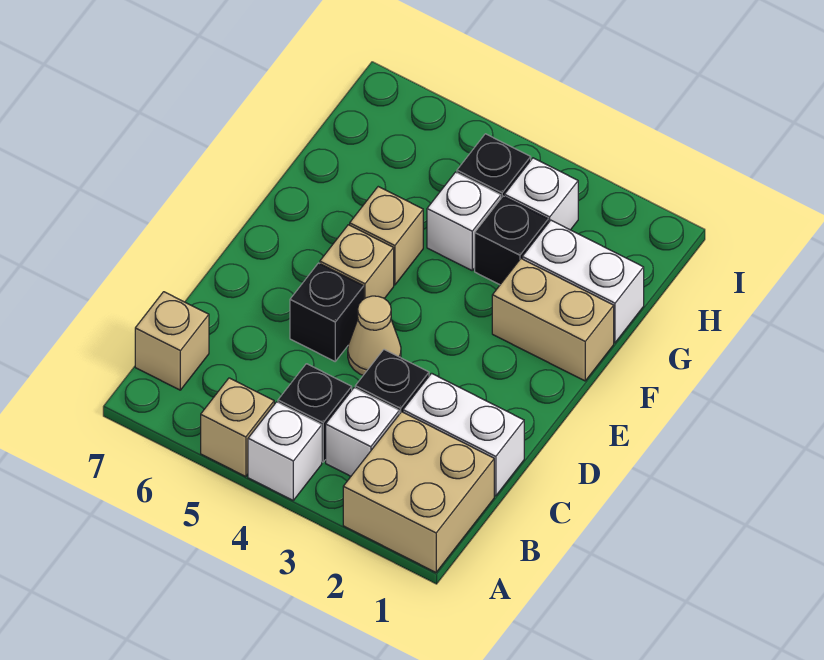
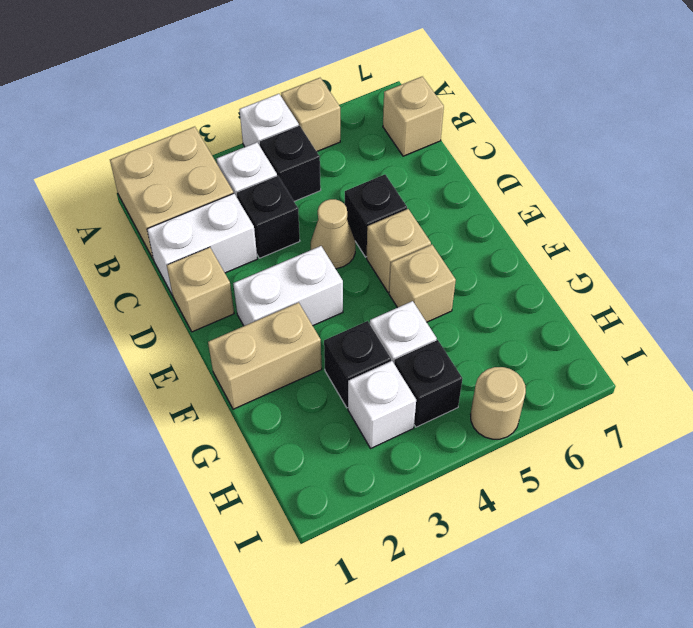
none -> tan 1x1 brick [167,247,234,332]
white 1x2 brick [522,220,644,343] -> white 1x2 brick moved to [233,246,343,326]
none -> tan 1x1 round brick [471,367,526,439]

